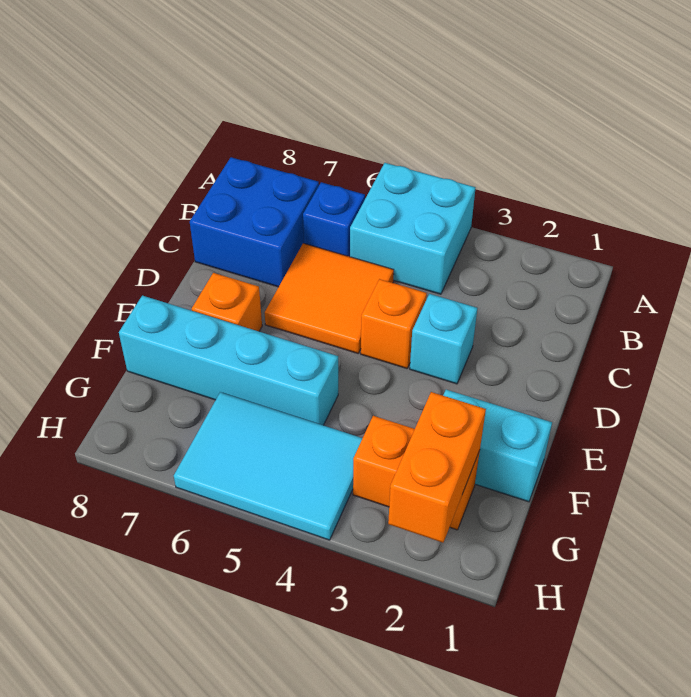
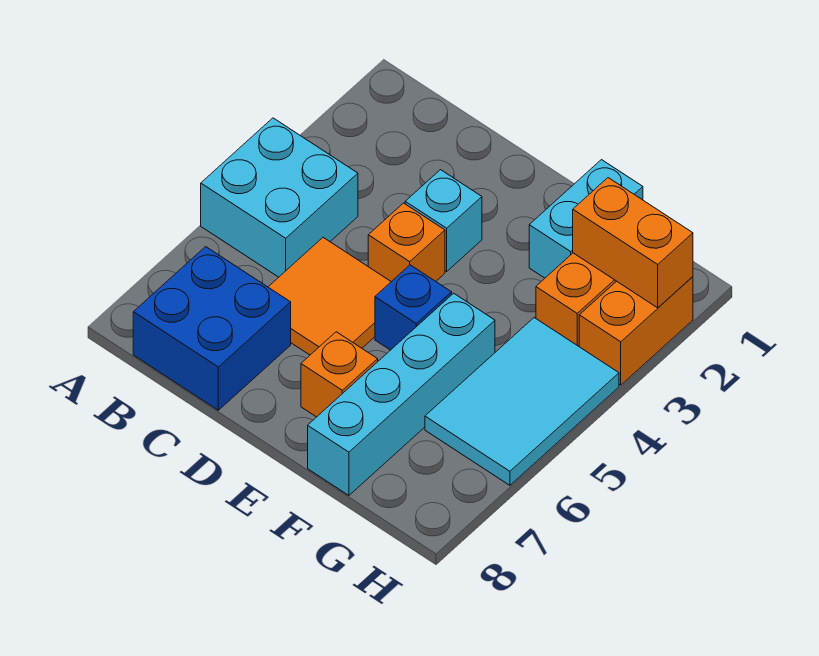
blue 1x1 brick [303,182,365,257] -> blue 1x1 brick moved to [375,265,452,350]
none -> orange 1x2 brick [579,277,693,385]

